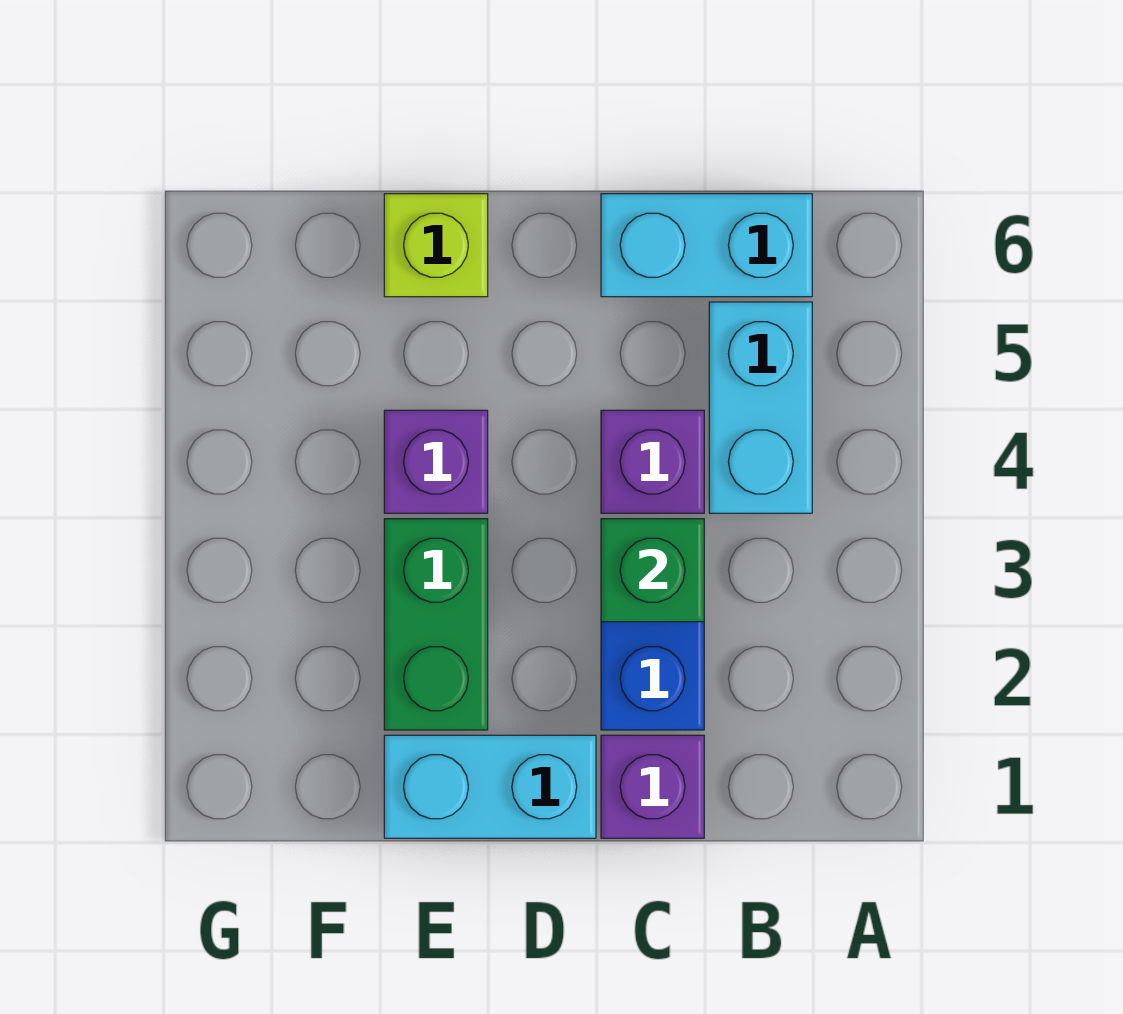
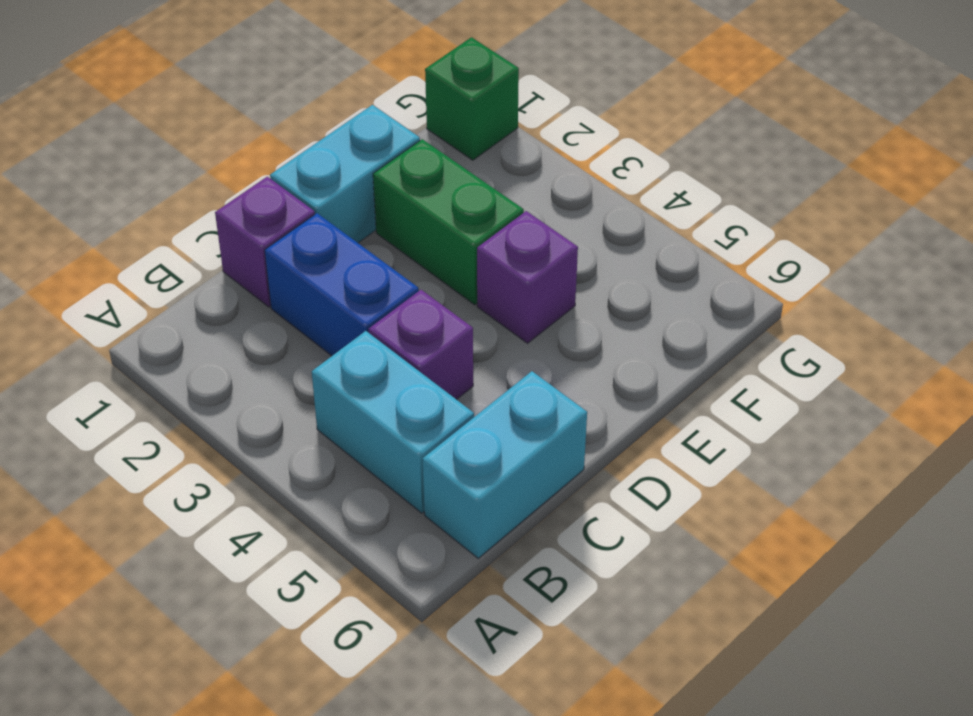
green 1x1 brick [601,519,704,622] -> green 1x1 brick moved to [425,37,519,160]
lime 1x1 brick [384,194,488,297] -> none

